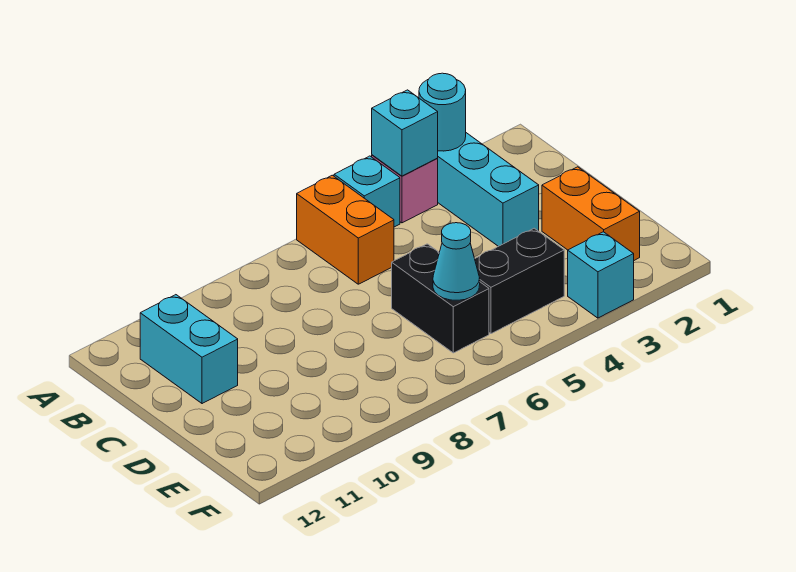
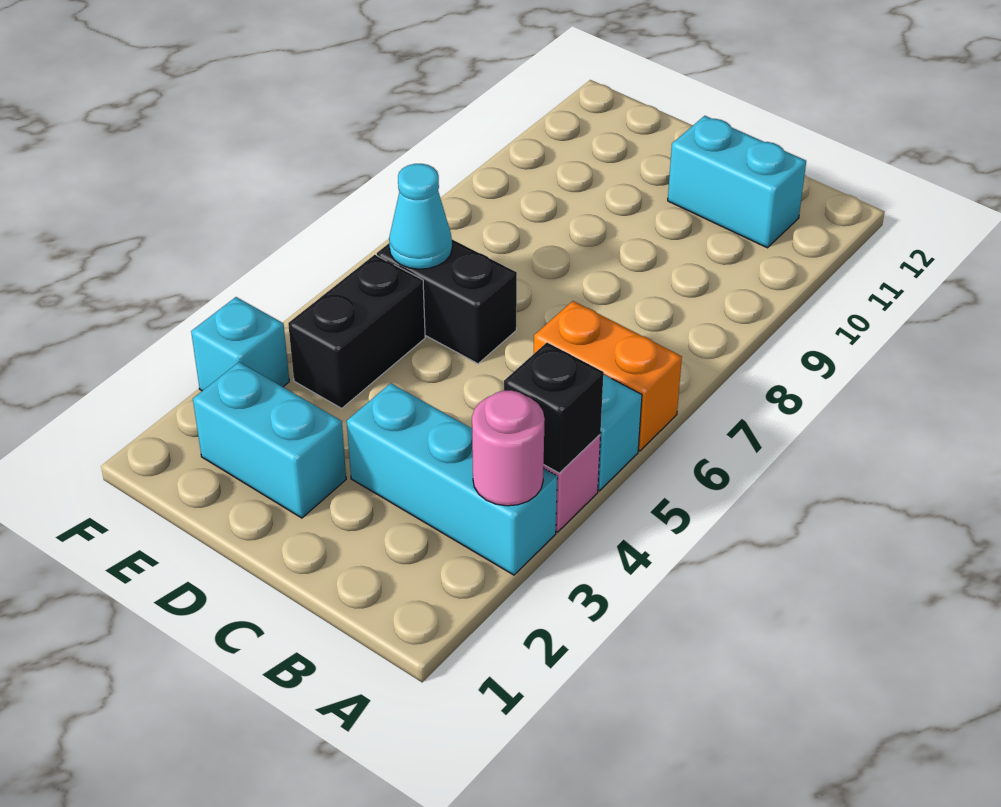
cyan 1x1 round brick [419,73,466,151] -> pink 1x1 round brick [472,390,545,506]
cyan 1x1 brick [372,90,438,176] -> black 1x1 brick [504,342,604,473]
orange 1x2 brick [542,167,640,260] -> cyan 1x2 brick [193,362,346,518]

